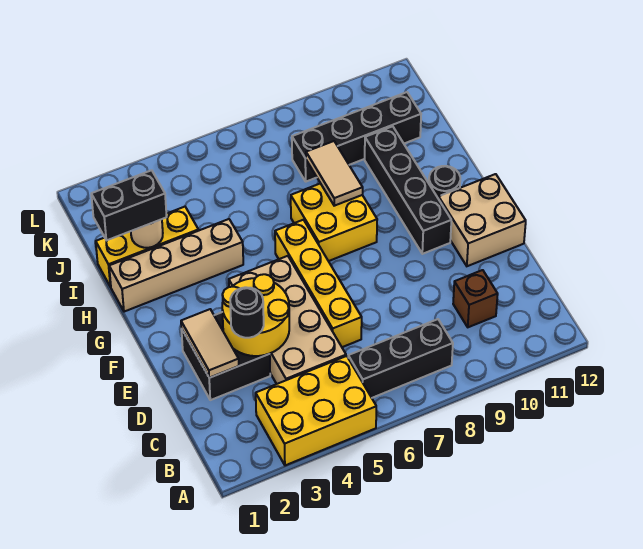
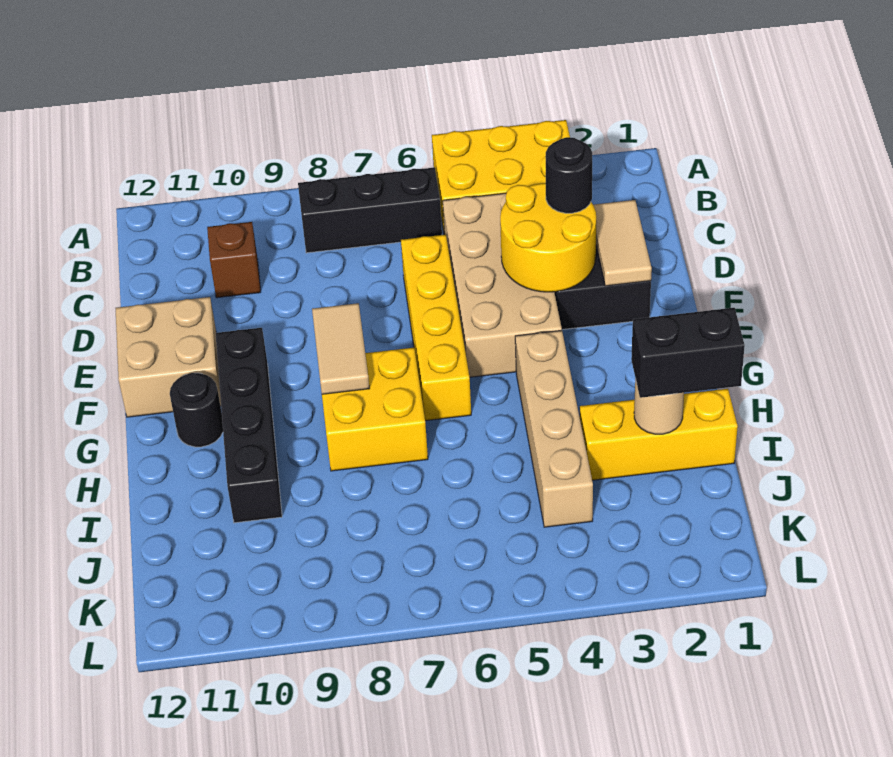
tan 1x4 brick [109,219,243,312] -> tan 1x4 brick turned to [515,330,593,527]
tan 1x2 tile [306,141,363,206] -> tan 1x2 tile moved to [312,303,370,394]
black 1x4 brick [292,92,421,182] -> none

